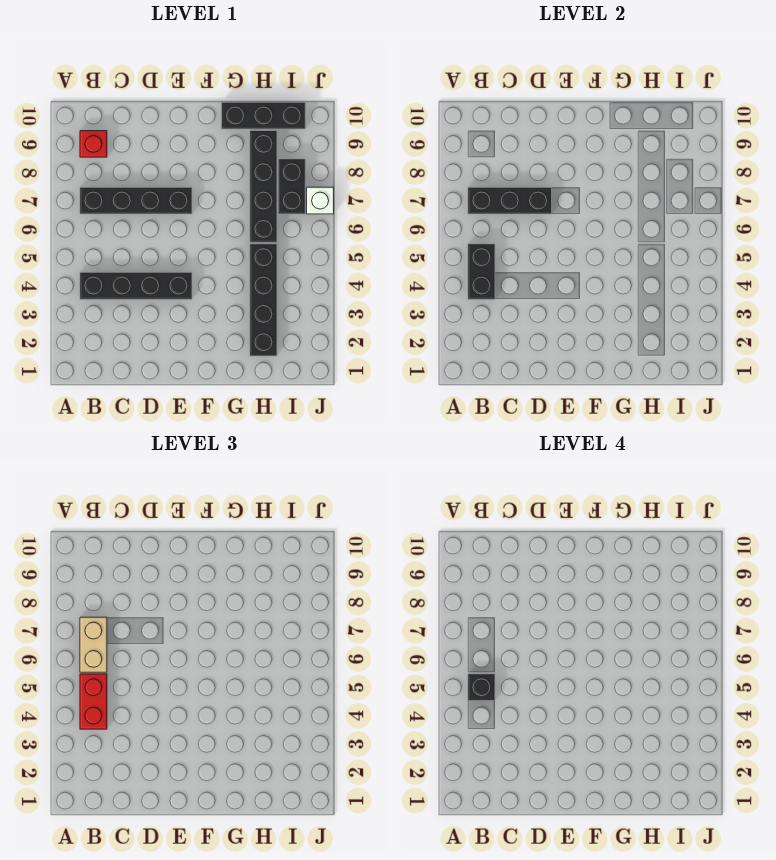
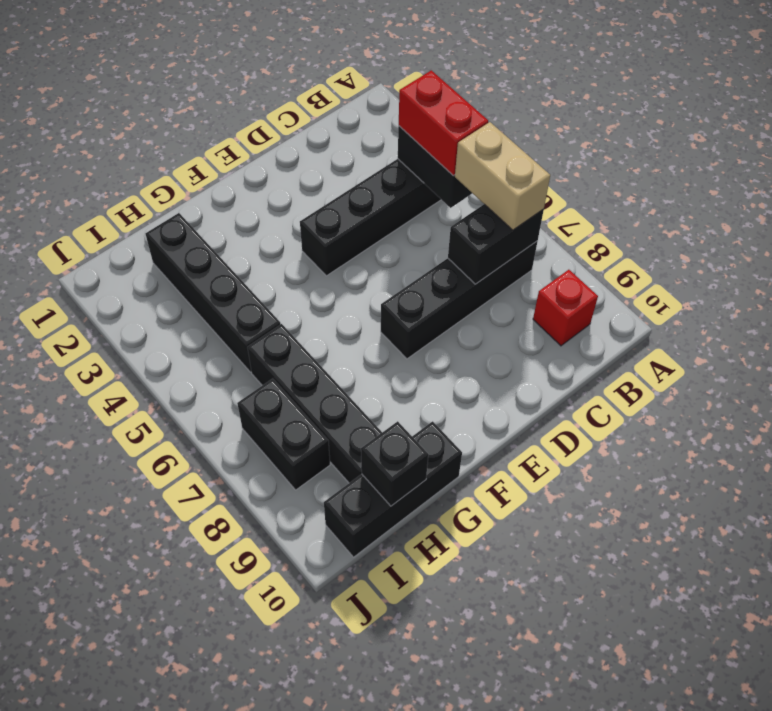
black 1x1 brick [468,674,495,701] -> black 1x1 brick moved to [361,421,428,506]
black 1x3 brick [468,187,552,214] -> black 1x2 brick [448,204,544,284]
white 1x1 brick [307,187,334,214] -> none

